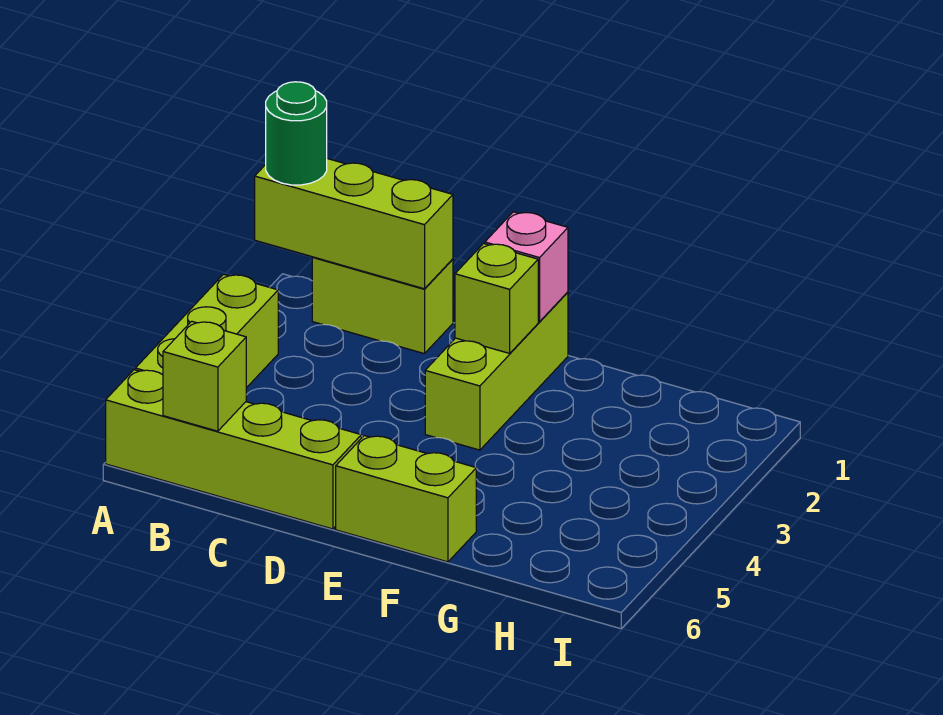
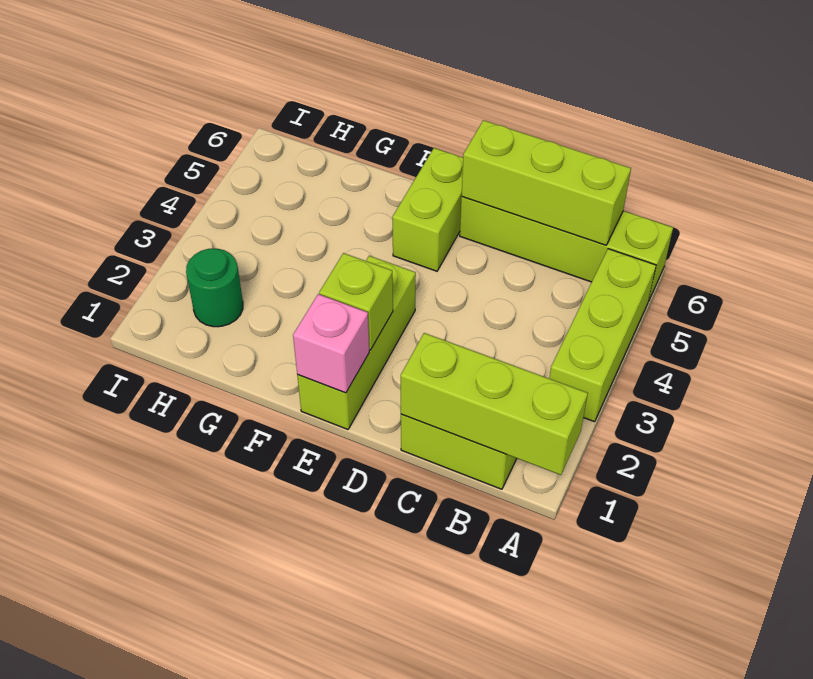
green 1x1 round brick [266,82,327,185] -> green 1x1 round brick moved to [186,248,243,327]
lime 1x1 brick [163,321,246,431] -> lime 1x3 brick [462,120,631,245]
lime 1x2 brick [336,436,476,562] -> lime 1x2 brick turned to [392,148,463,271]

